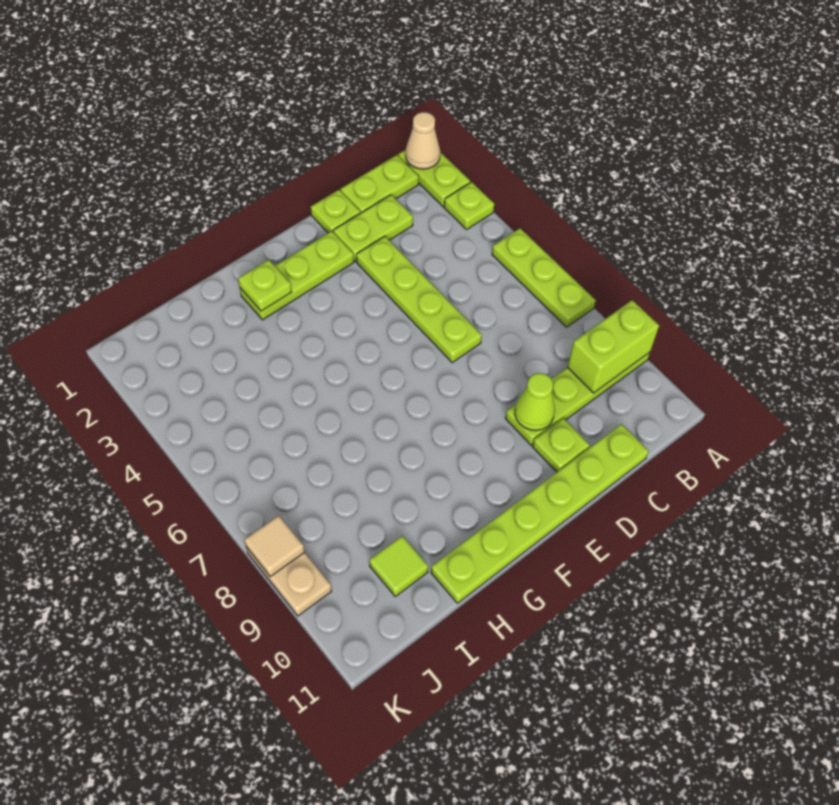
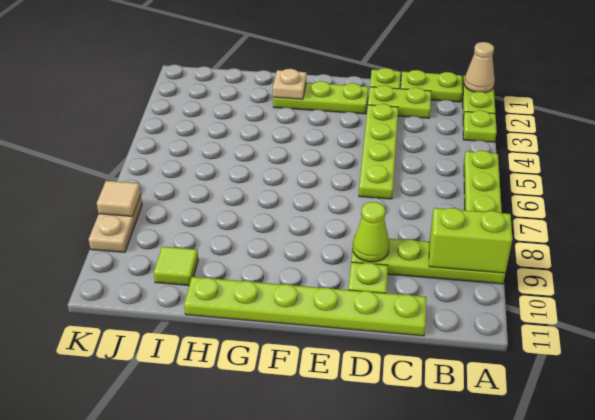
lime 1x1 plate [238,260,292,311] -> tan 1x1 plate [273,69,306,99]

